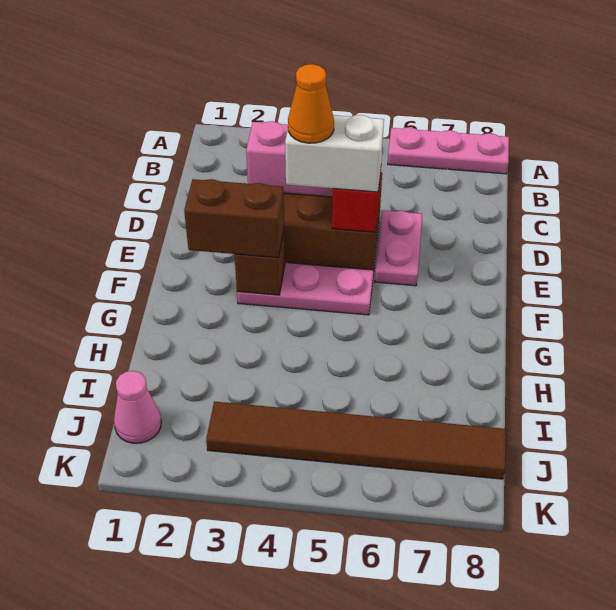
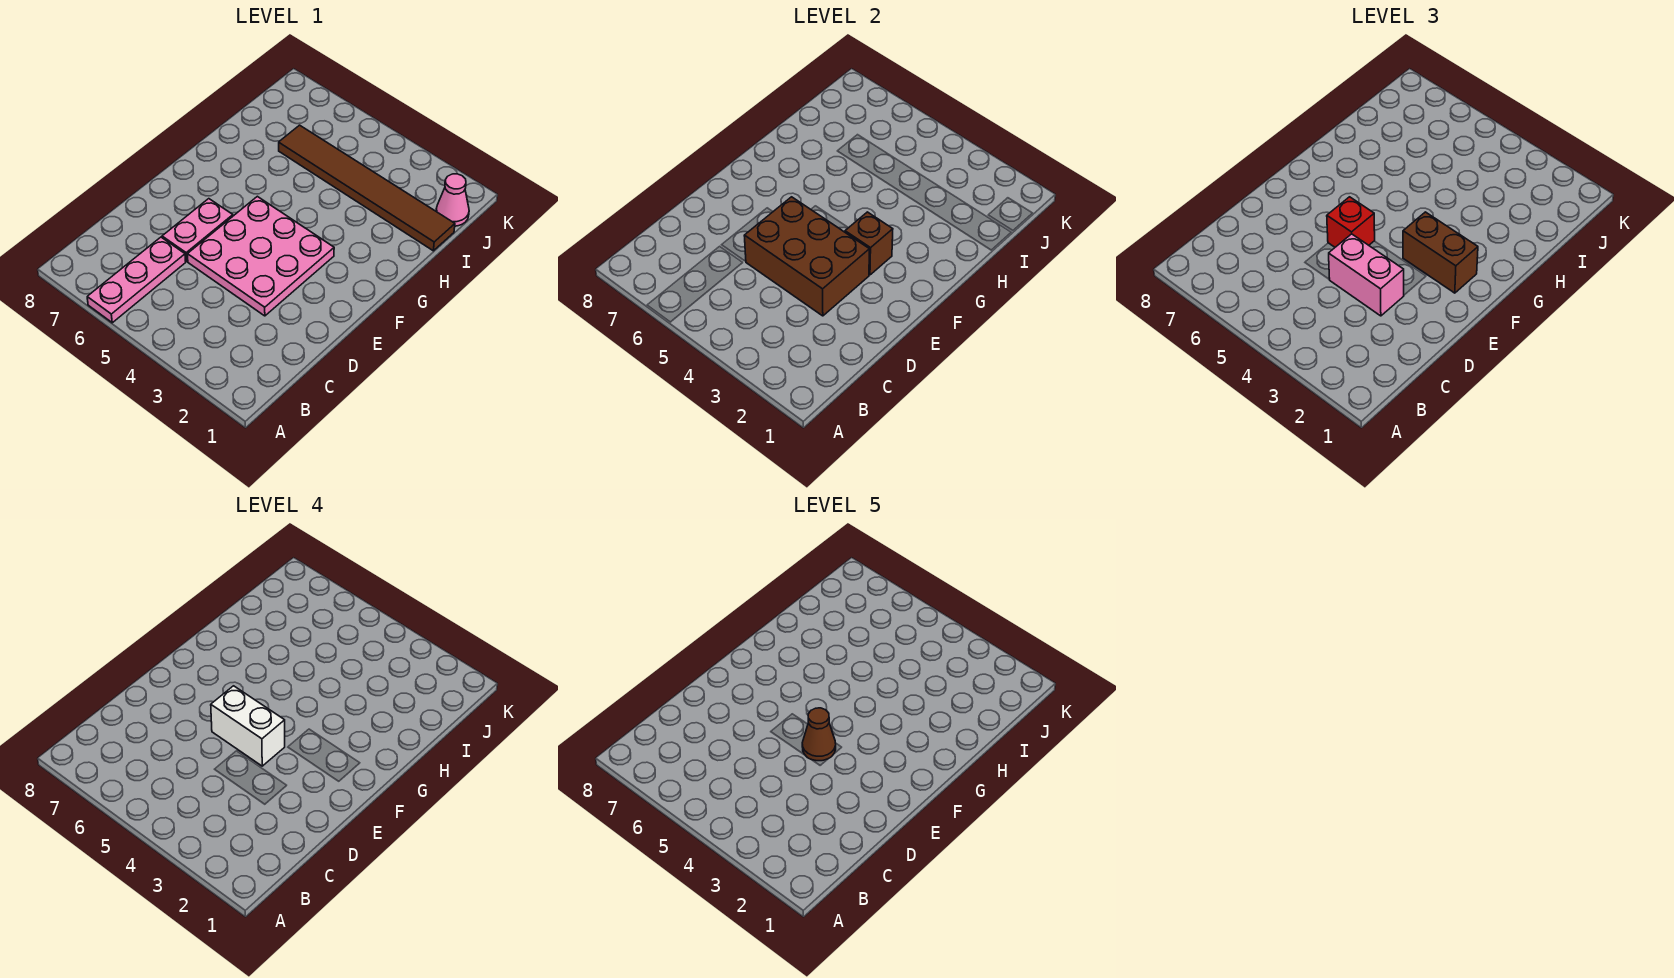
pink 1x3 plate [388,127,509,174] -> pink 1x3 plate turned to [87,237,186,323]
orange 1x1 cone [288,64,334,143] -> brown 1x1 cone [802,708,836,761]
brown 1x6 tile [206,402,506,479] -> brown 1x6 tile moved to [279,125,455,251]

